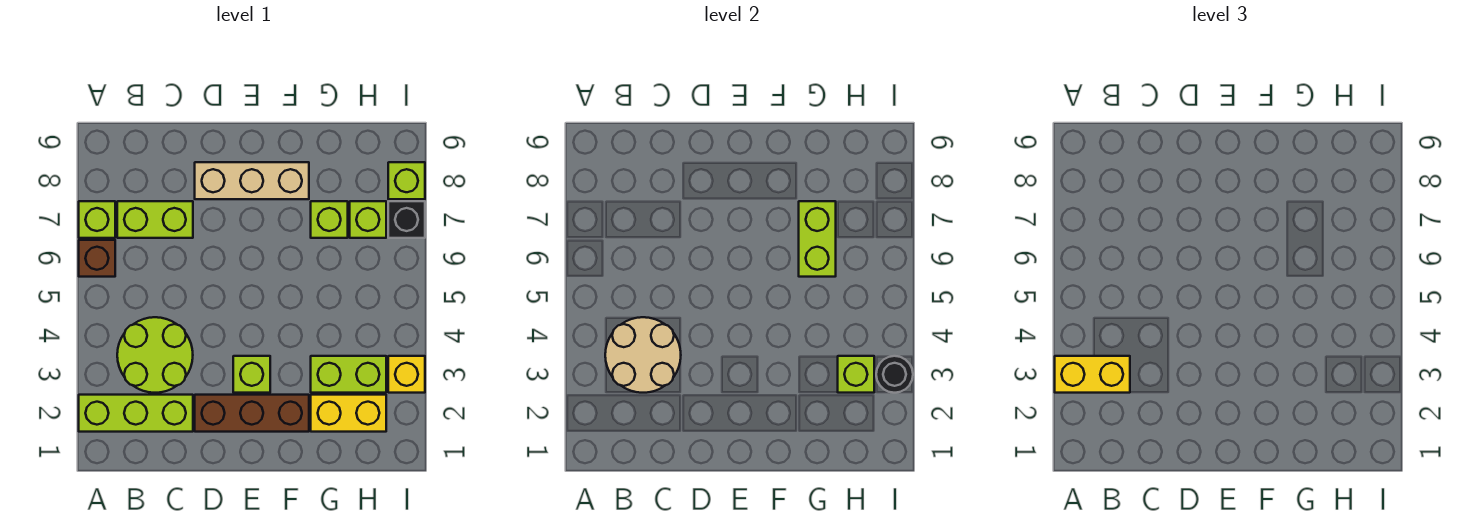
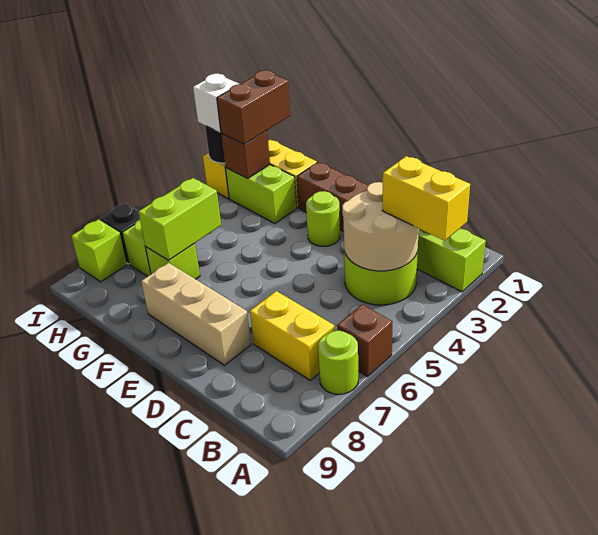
lime 1x1 brick [79,201,115,238] -> lime 1x1 round brick [318,331,358,394]
lime 1x2 brick [117,201,193,238] -> yellow 1x2 brick [250,291,335,380]
lime 1x1 brick [233,356,270,393] -> lime 1x1 round brick [306,191,340,246]
none -> brown 1x2 brick [217,70,290,144]
lime 1x1 brick [838,356,874,393] -> brown 1x1 brick [221,131,270,179]
none -> white 1x1 brick [193,74,239,132]

